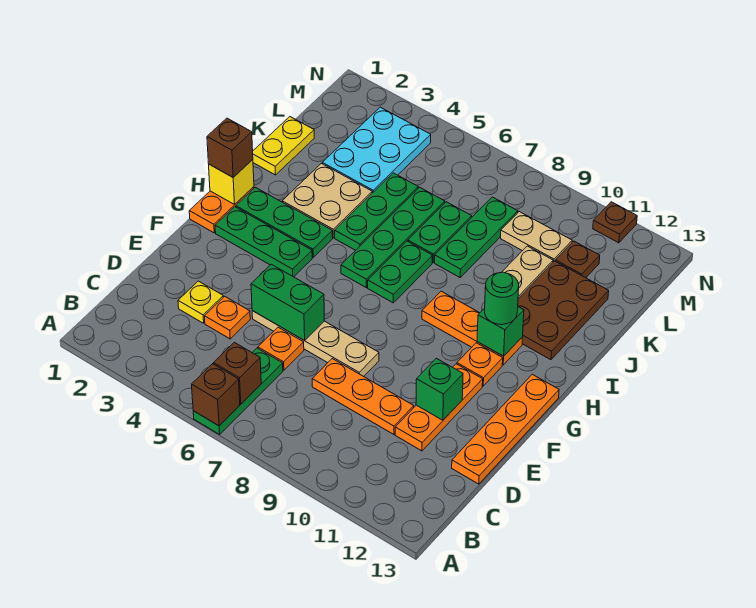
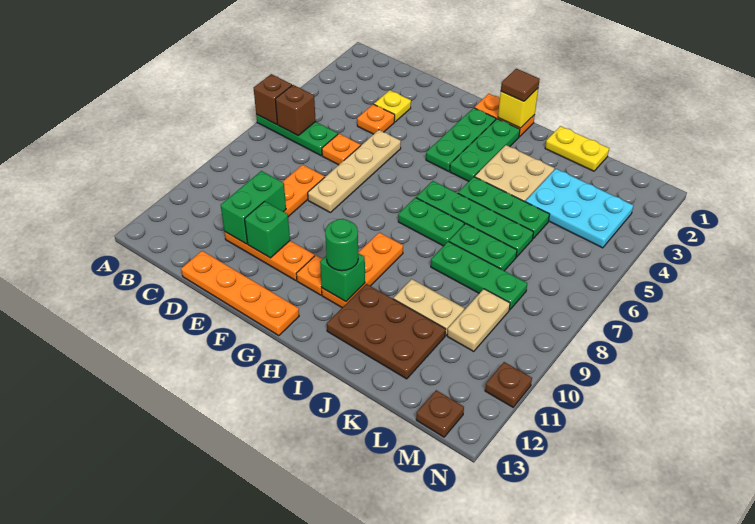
green 1x2 brick [251,264,324,341] -> green 1x2 brick moved to [221,171,286,244]
brown 1x1 brick [207,118,253,177] -> brown 1x1 tile [501,69,540,101]
brown 1x1 plate [555,241,600,278] -> brown 1x1 plate moved to [416,390,464,437]

